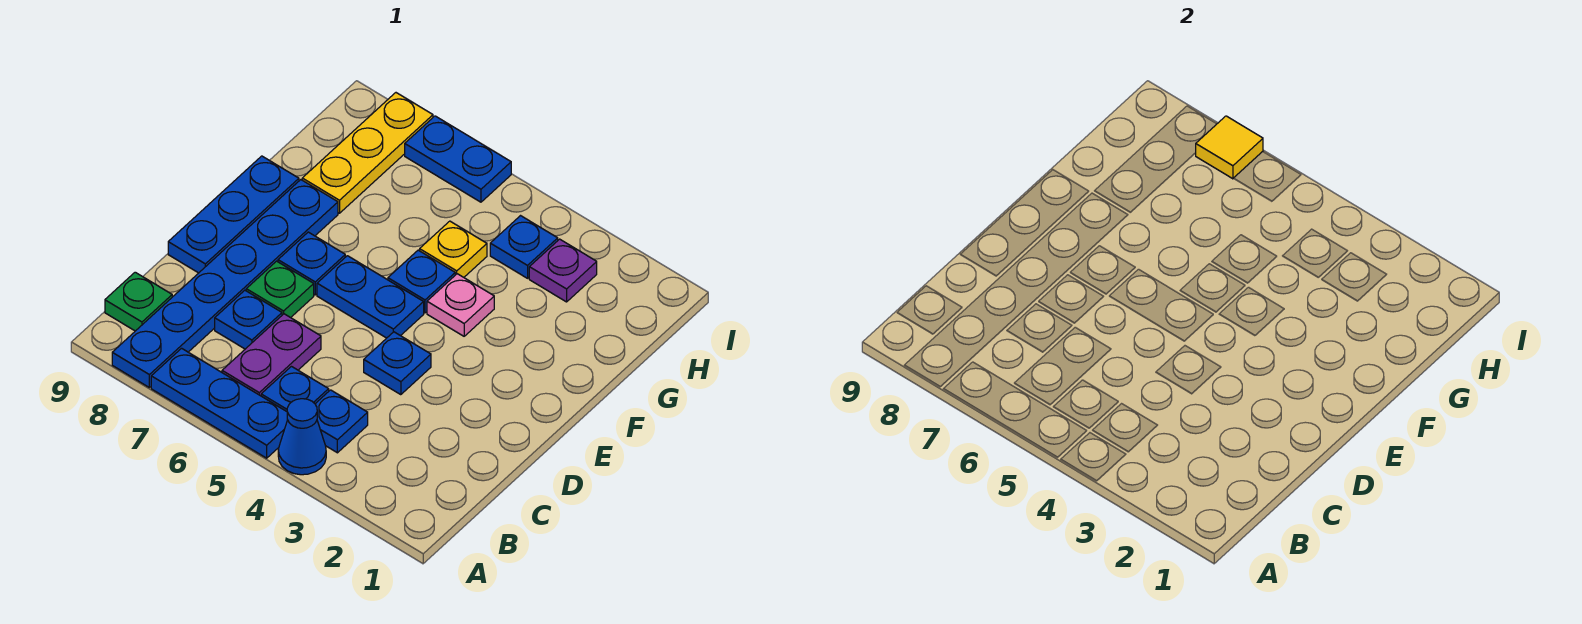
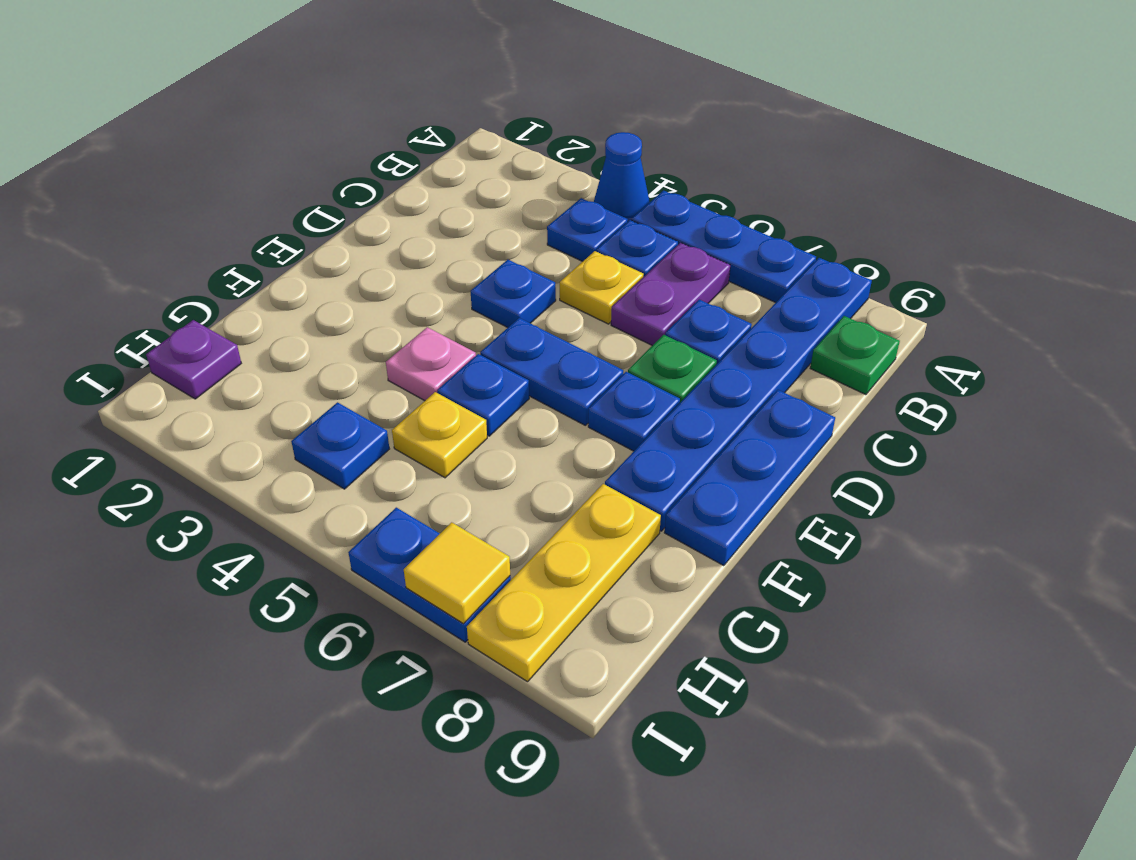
none -> yellow 1x1 plate [560,251,644,324]
purple 1x1 plate [529,239,597,302] -> purple 1x1 plate moved to [146,320,241,399]

